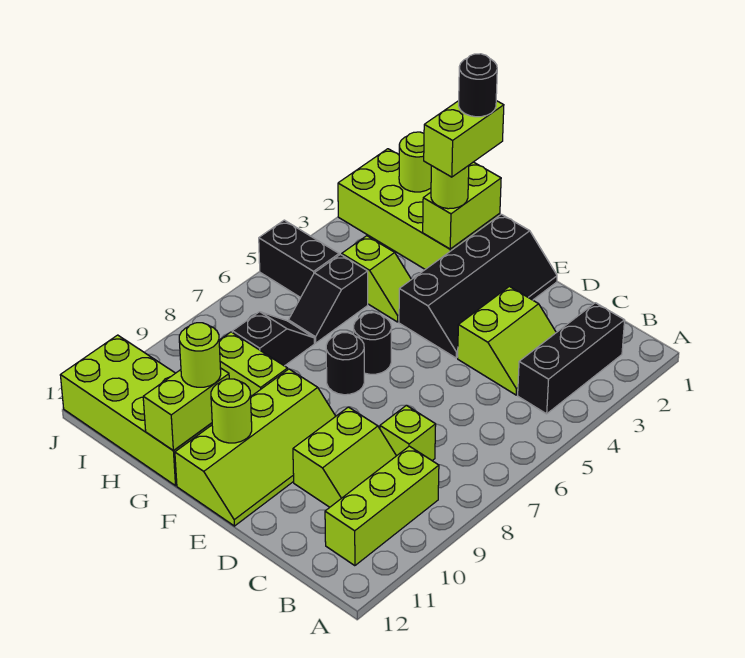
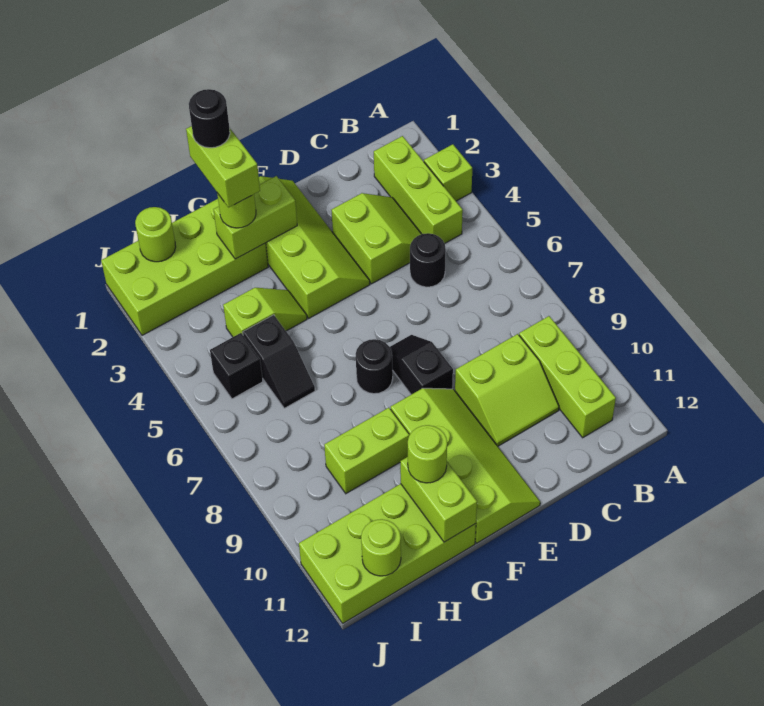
black 1x3 brick [518,303,625,414] -> lime 1x3 brick [374,136,463,243]
lime 1x1 brick [380,405,436,460] -> lime 1x1 brick moved to [424,144,472,201]
lime 2x2 slope [293,407,396,507] -> lime 2x2 slope turned to [455,334,559,446]
black 2x4 slope [399,214,557,358] -> lime 2x4 slope [259,176,370,318]
black 1x1 round brick [354,313,391,374] -> black 1x1 round brick moved to [410,233,446,287]
lime 1x1 round brick [211,379,252,443] -> lime 1x1 round brick moved to [361,519,401,576]
lime 1x2 brick [423,162,501,249] -> lime 1x2 brick turned to [213,176,297,259]
black 1x2 slope [232,312,314,366] -> black 1x2 slope moved to [390,335,453,395]
black 1x2 brick [259,220,339,298] -> black 1x1 brick [210,333,263,399]

